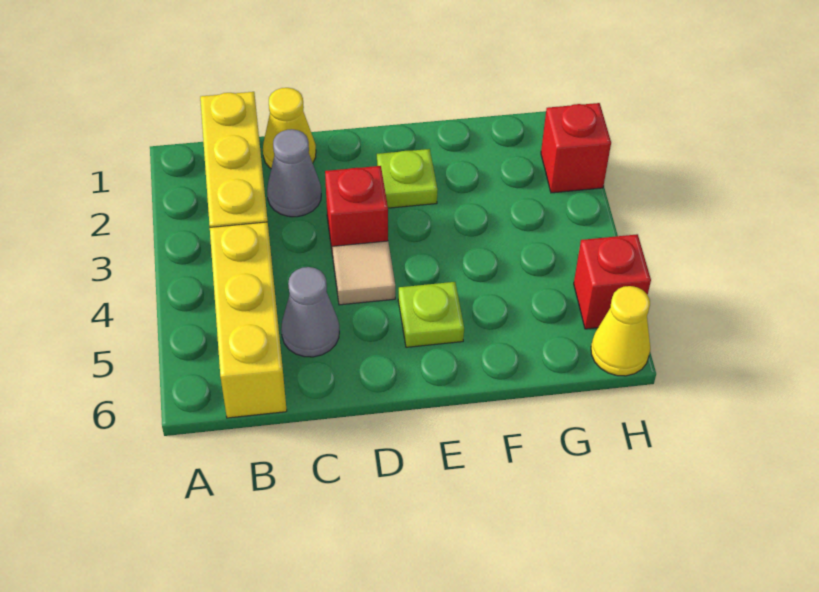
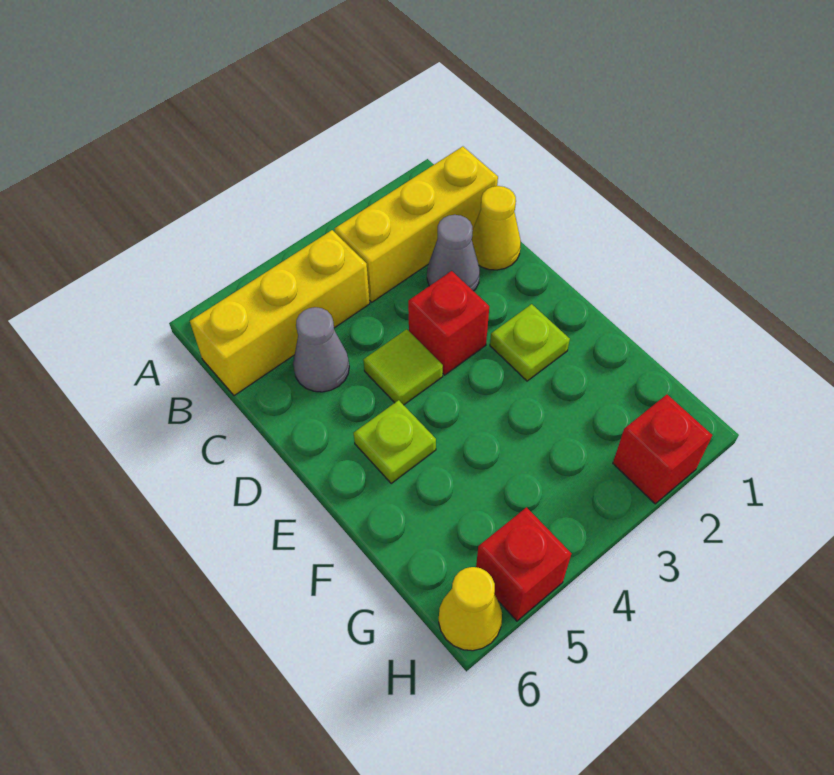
tan 1x1 tile [332,241,395,305] -> lime 1x1 tile [363,329,443,405]

